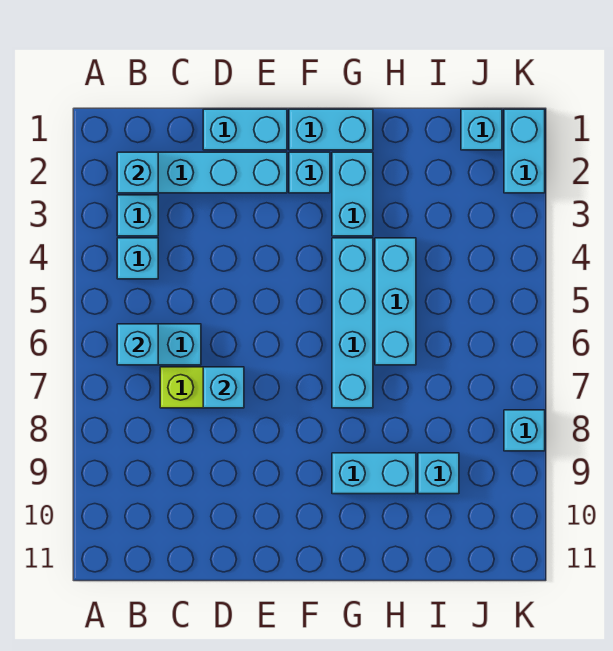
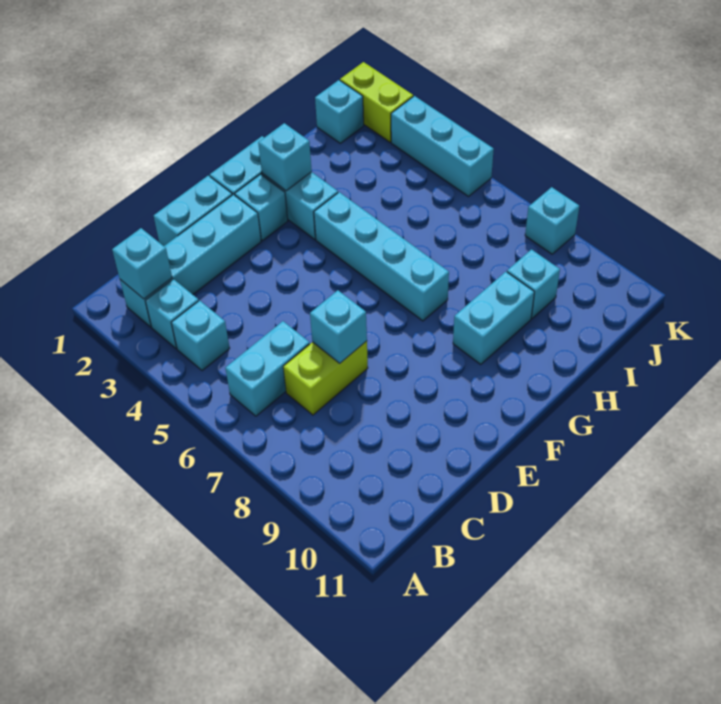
cyan 1x1 brick [117,324,158,365] -> cyan 1x1 brick moved to [258,123,312,191]
cyan 1x3 brick [375,238,416,365] -> cyan 1x3 brick moved to [391,96,494,196]
cyan 1x2 brick [504,109,545,193] -> lime 1x2 brick [340,62,413,142]

